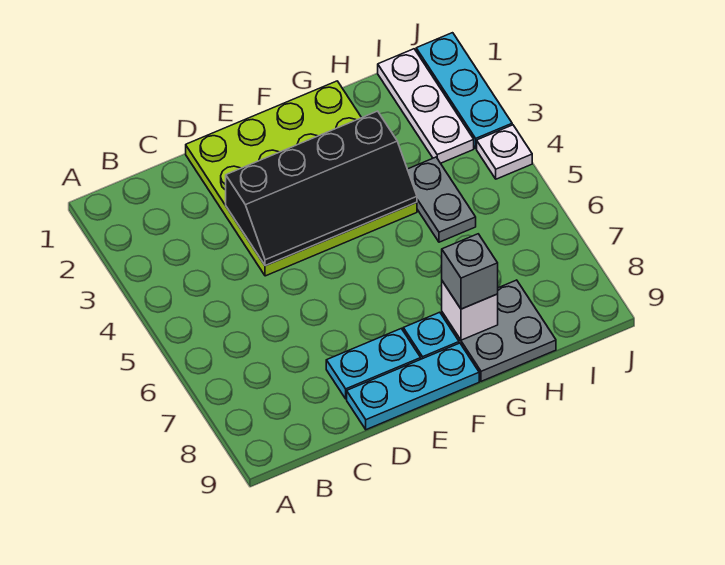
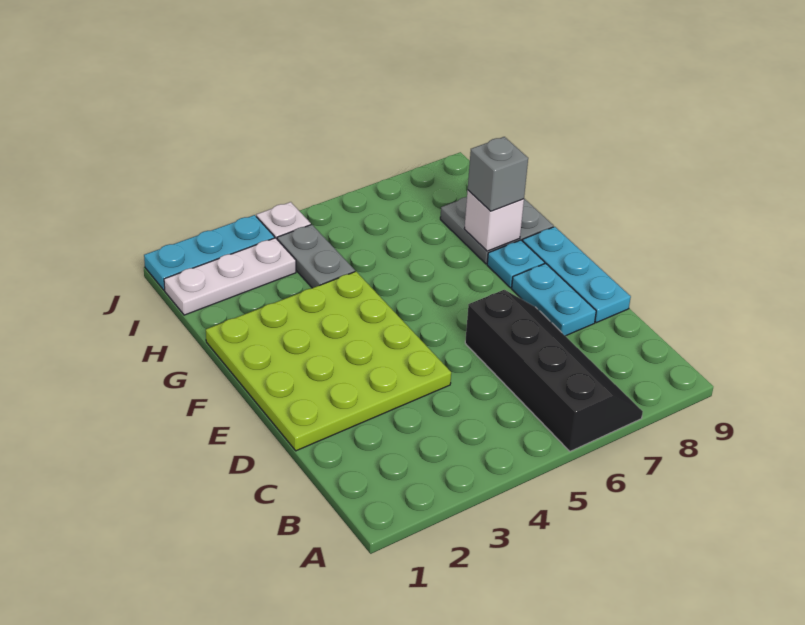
black 2x4 slope [226,111,417,266] -> black 2x4 slope moved to [465,290,643,451]
grey 1x2 plate [407,157,476,242] -> grey 1x2 plate turned to [277,225,355,288]

